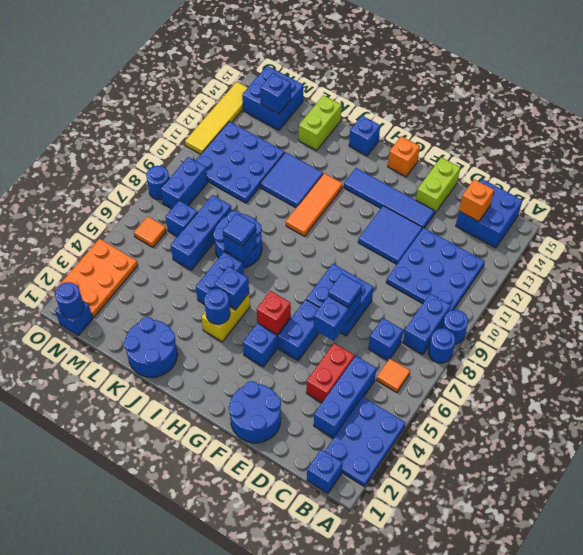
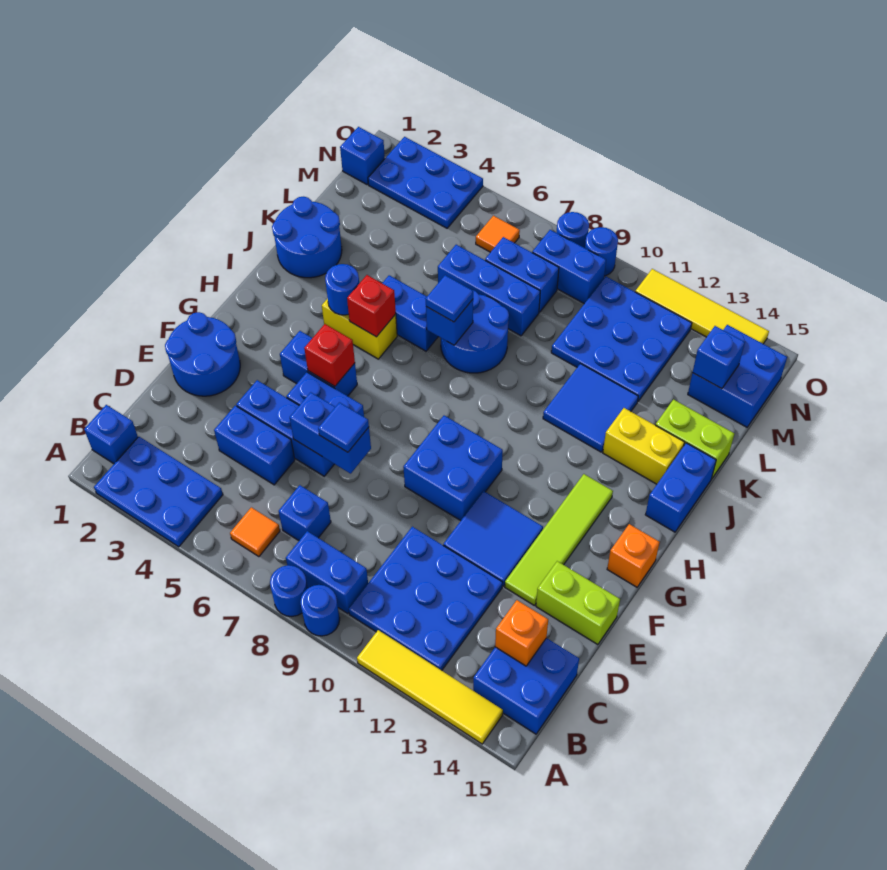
none -> yellow 1x4 tile [357,630,503,744]
blue 1x3 brick [314,356,376,438] -> blue 1x3 brick moved to [236,380,334,476]
red 1x2 brick [306,343,355,403] -> blue 1x2 brick [214,406,295,485]
blue 2x2 brick [306,264,373,336] -> blue 2x2 brick moved to [403,416,503,521]
blue 1x4 tile [344,168,434,229] -> lime 1x4 tile [505,474,613,605]
blue 1x1 brick [215,266,249,310] -> red 1x1 brick [347,275,396,337]
orange 1x3 tile [286,173,342,236] -> none
blue 1x1 brick [349,116,380,156] -> blue 1x2 brick [645,443,716,532]
none -> yellow 1x2 brick [603,408,684,484]
blue 1x1 brick [166,201,198,237] -> blue 1x2 brick [485,237,559,312]
blue 1x1 round brick [55,282,84,318] -> blue 1x1 round brick moved to [585,227,618,276]
orange 2x3 plate [55,239,138,317] -> blue 2x3 plate [368,137,483,228]

